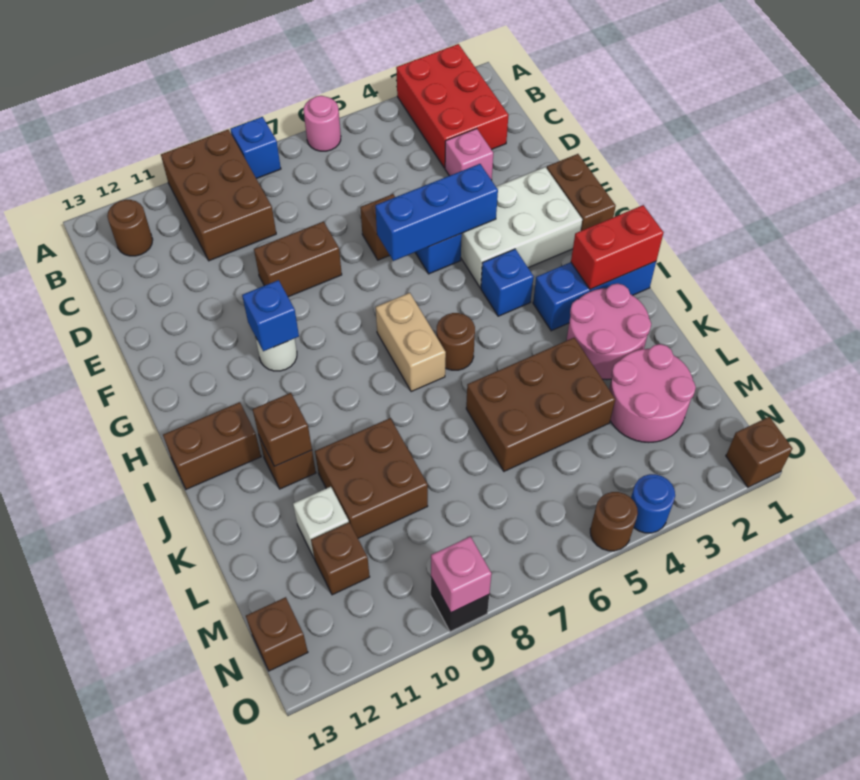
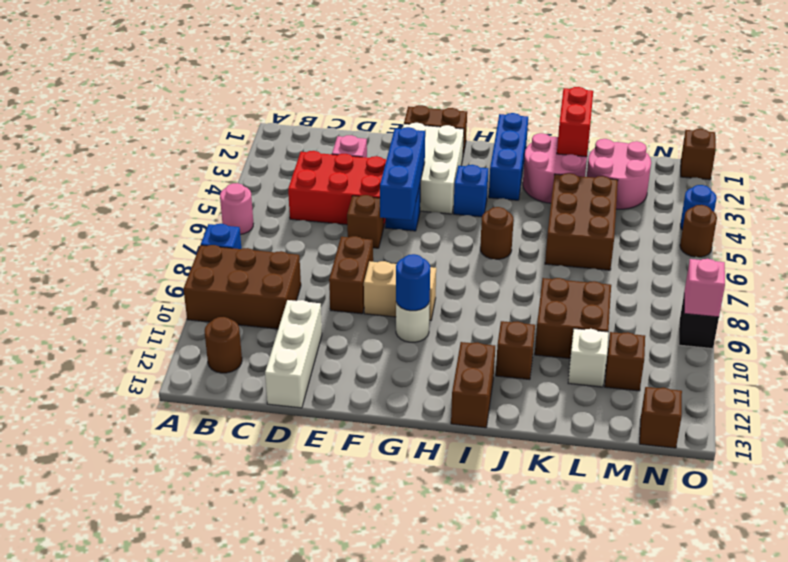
red 2x3 brick [396,44,508,168] -> red 2x3 brick moved to [288,151,387,225]
none -> white 1x3 brick [265,300,322,408]
blue 1x1 brick [242,280,299,351] -> blue 1x1 round brick [396,254,430,311]
tan 1x2 brick [376,293,446,392] -> tan 1x2 brick moved to [364,261,436,320]
red 1x2 brick [571,205,664,289] -> red 1x2 brick moved to [557,87,593,157]
brown 1x1 brick [252,393,312,466] -> none

